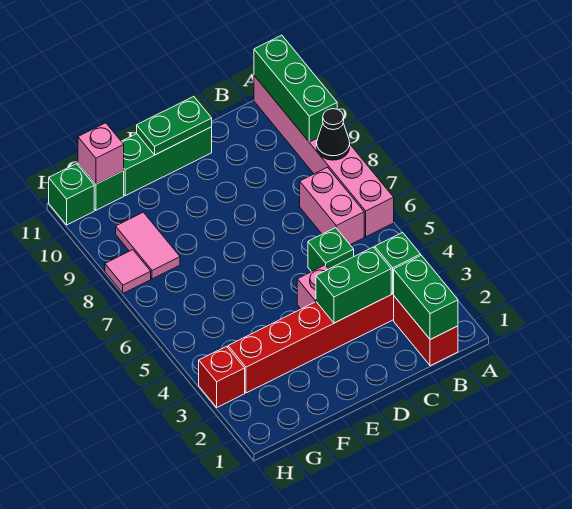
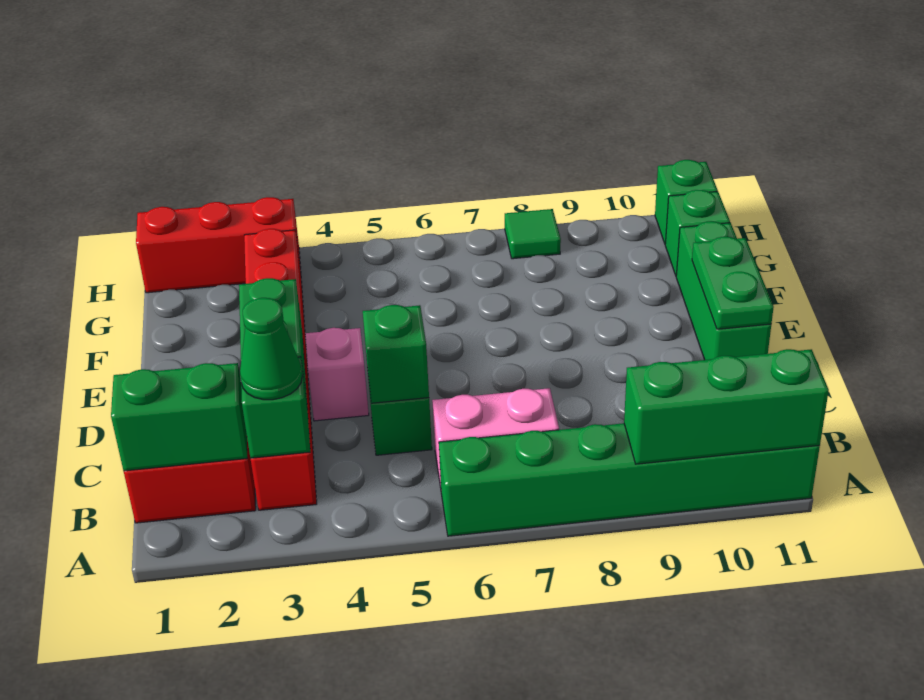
pink 1x6 brick [254,76,394,237] -> green 1x6 brick [439,423,820,536]
black 1x1 cone [317,109,350,160] -> none
none -> green 1x1 cone [240,298,302,400]
none -> green 1x1 brick [363,305,429,403]
pink 1x2 tile [116,212,180,279] -> none
pink 1x1 brick [78,123,124,184] -> none
red 1x1 brick [199,346,245,407] -> red 1x3 brick [136,197,301,293]
pink 1x1 tile [105,250,151,293] -> green 1x1 tile [505,209,561,259]

